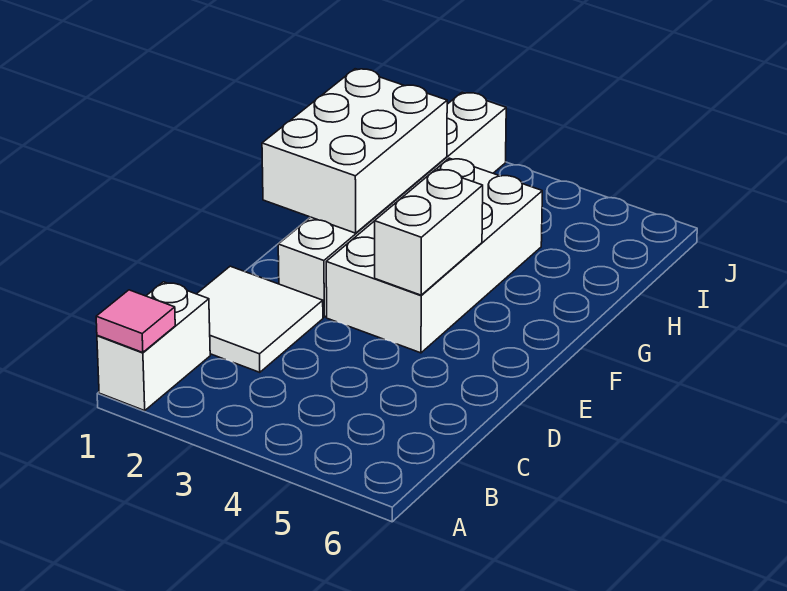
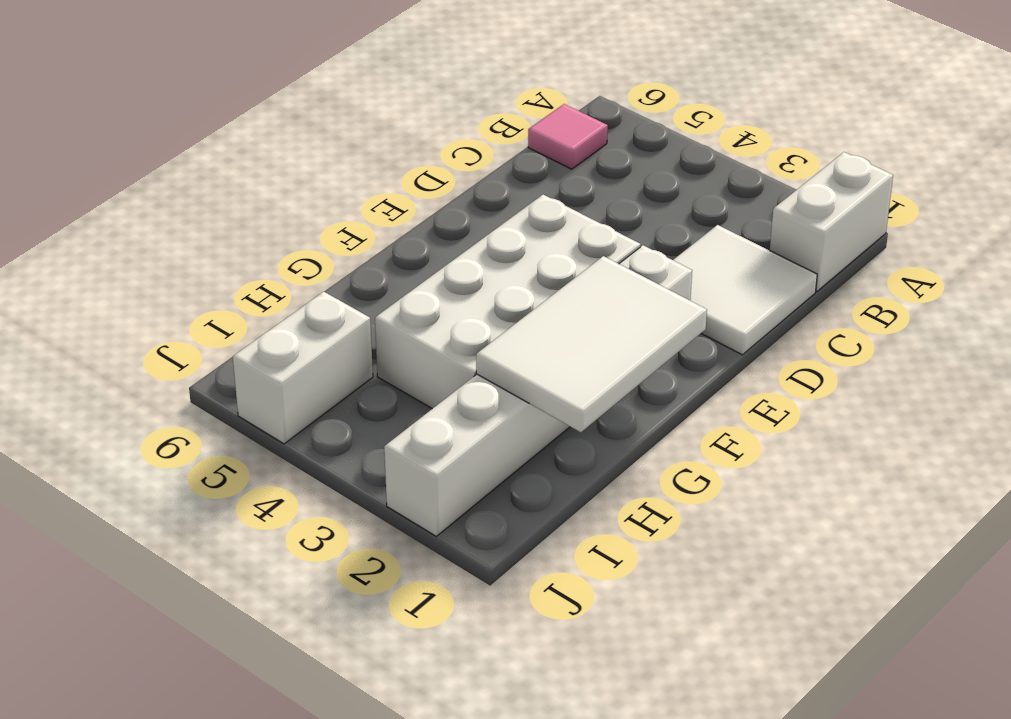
pink 1x1 tile [96,290,175,353] -> pink 1x1 tile moved to [528,104,608,169]
white 1x2 brick [375,169,483,295] -> white 1x2 brick moved to [233,292,373,444]
white 2x3 brick [262,69,447,233] -> white 2x3 tile [476,256,707,432]

